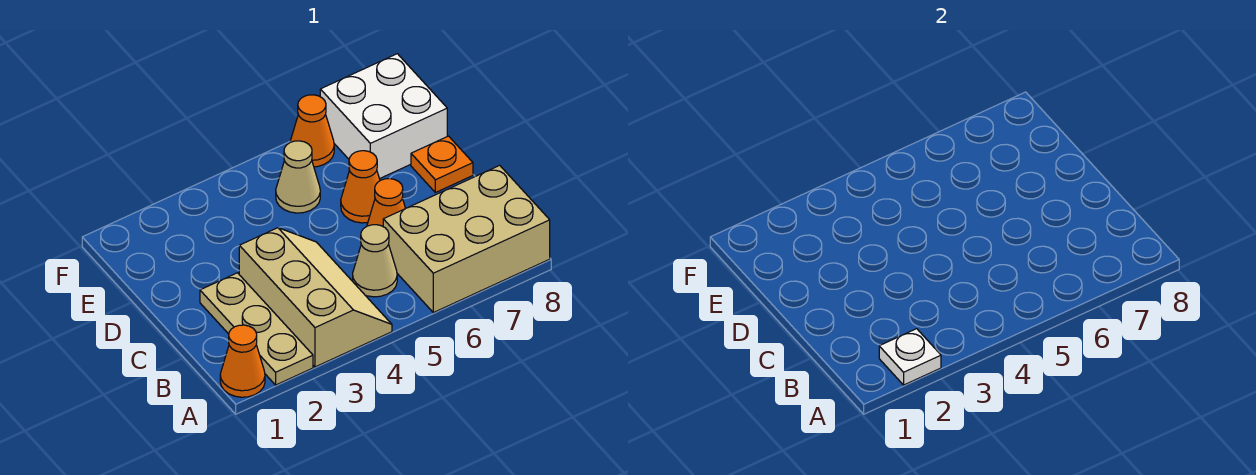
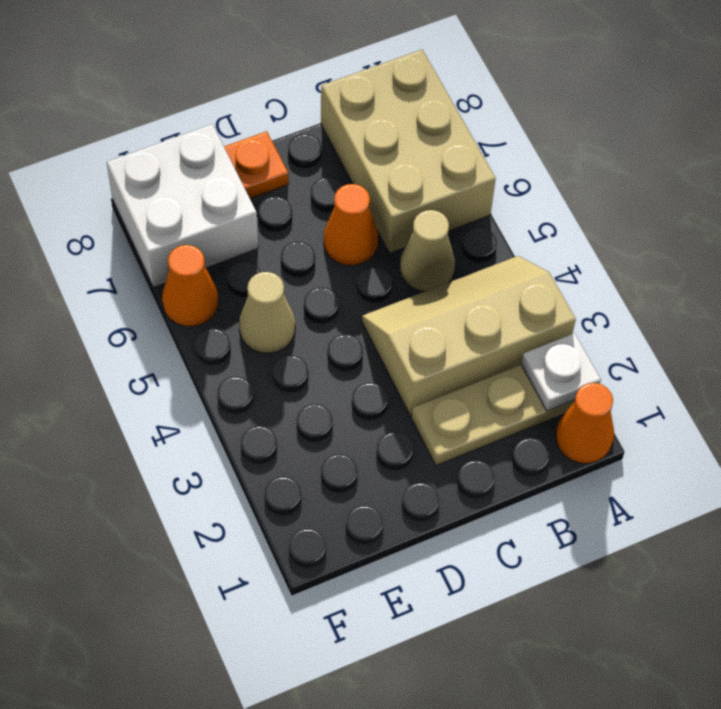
orange 1x1 cone [341,151,380,223] -> none

